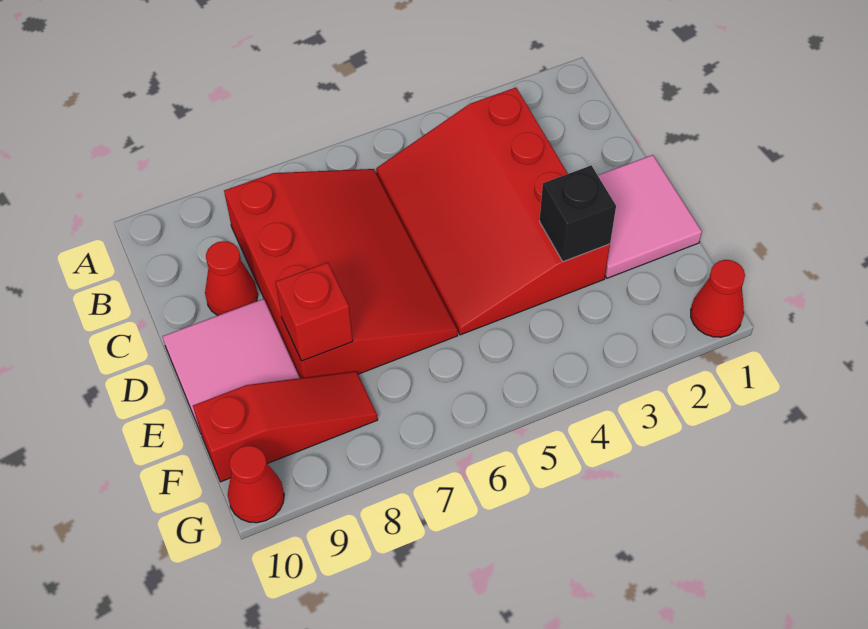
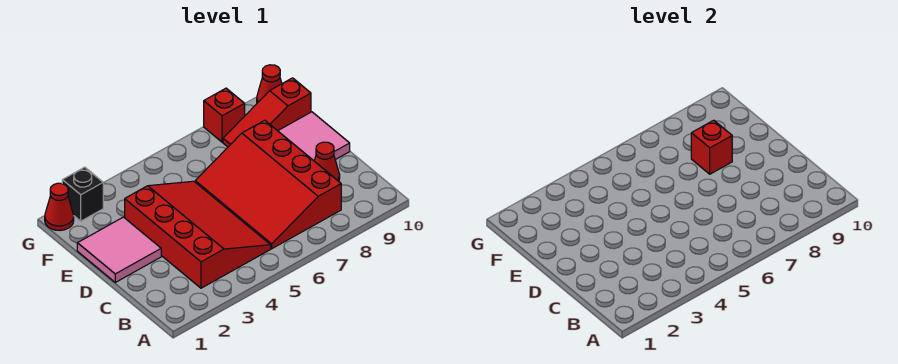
black 1x1 brick [539,165,616,262] -> black 1x1 brick moved to [62,167,103,221]
none -> red 1x1 brick [204,88,245,142]

